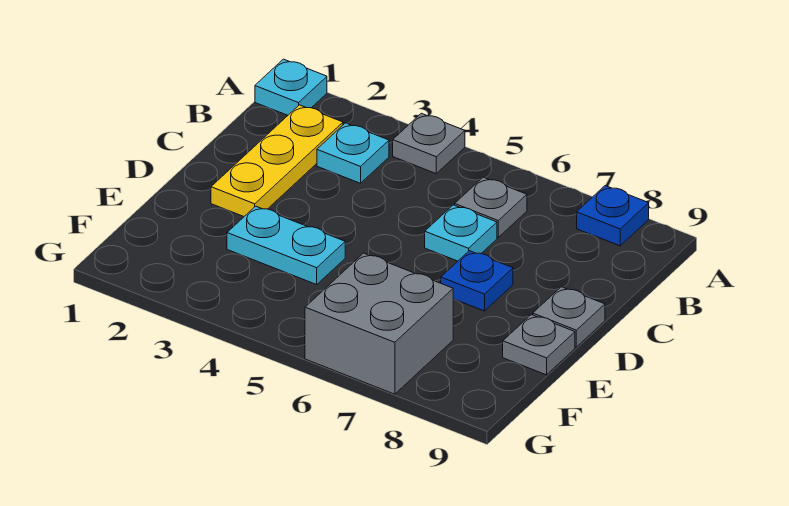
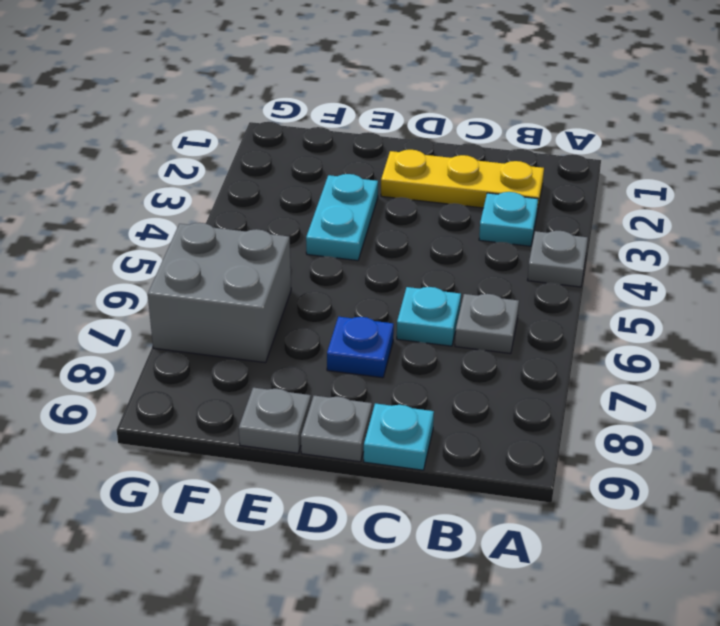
cyan 1x1 plate [255,59,327,115] -> cyan 1x1 plate moved to [364,403,434,470]
blue 1x1 plate [577,186,649,246] -> none

